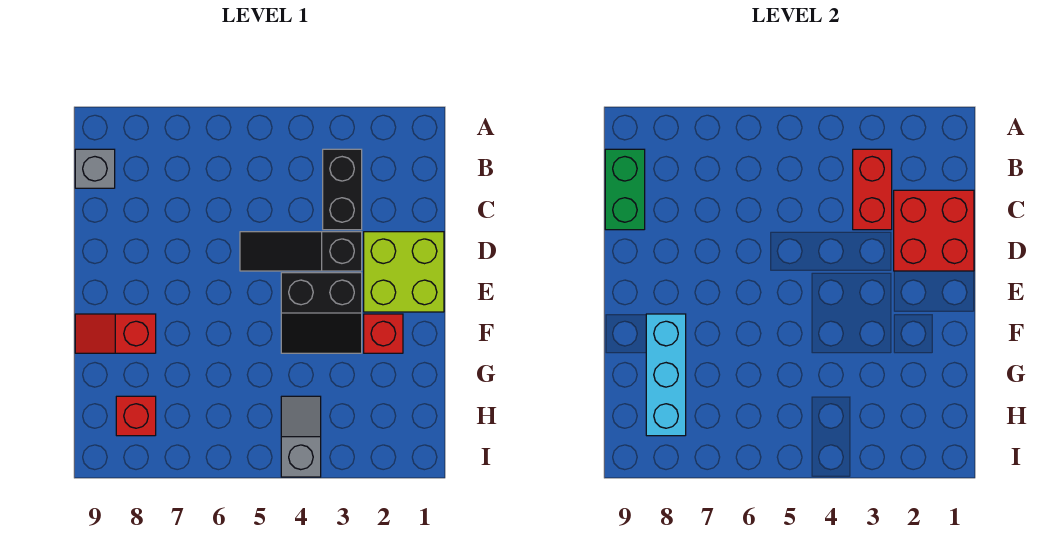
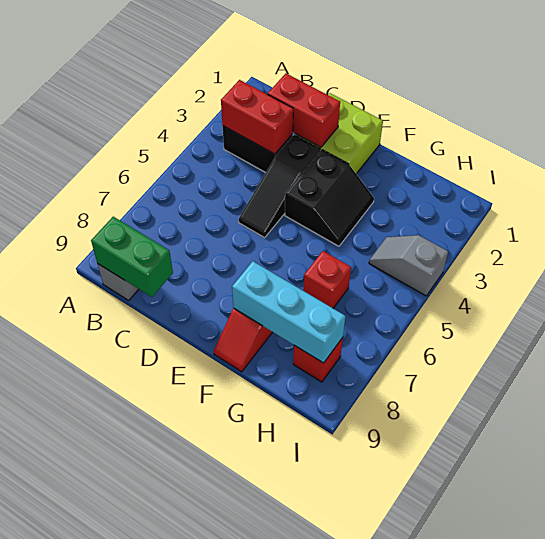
red 2x2 brick [894,190,974,271] -> red 1x2 brick [268,73,340,147]
red 1x1 brick [364,314,403,353] -> red 1x1 brick moved to [303,251,351,308]

